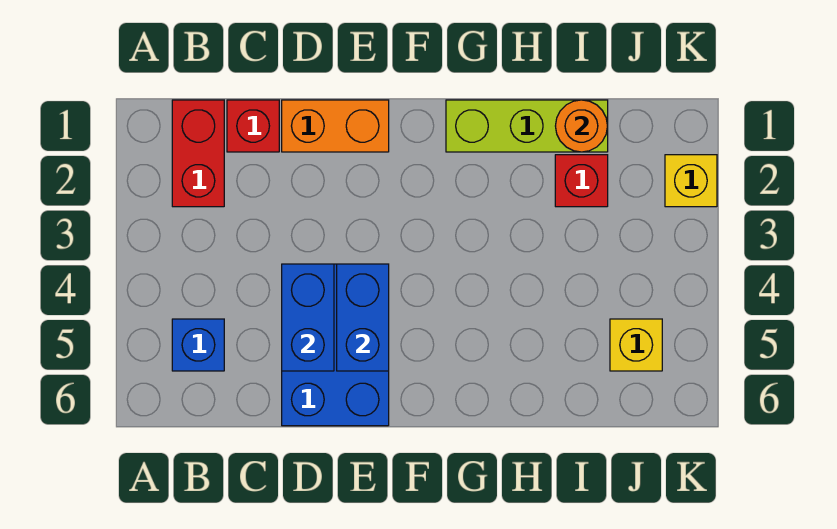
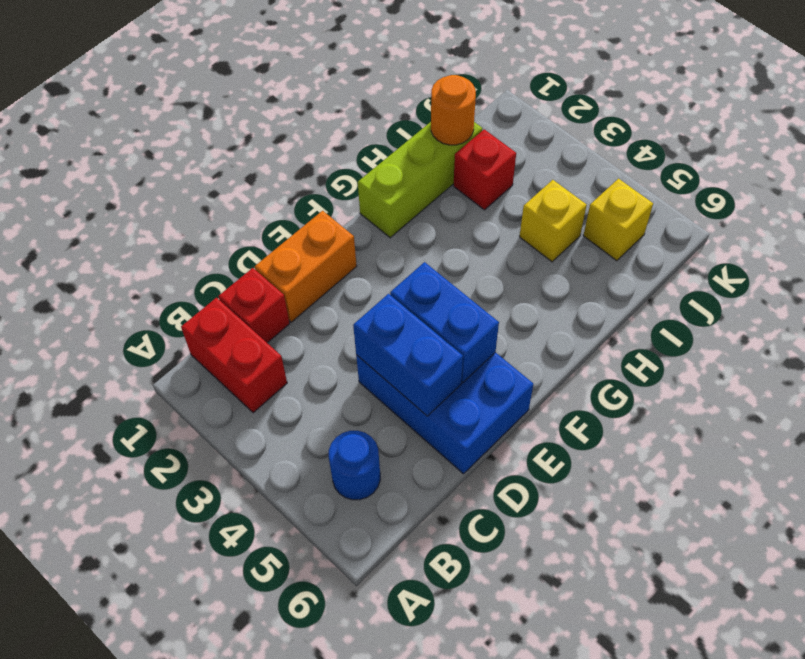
blue 1x1 brick [172,319,224,371] -> blue 1x1 round brick [329,431,380,500]
yellow 1x1 brick [665,155,717,207] -> yellow 1x1 brick moved to [520,180,587,262]

